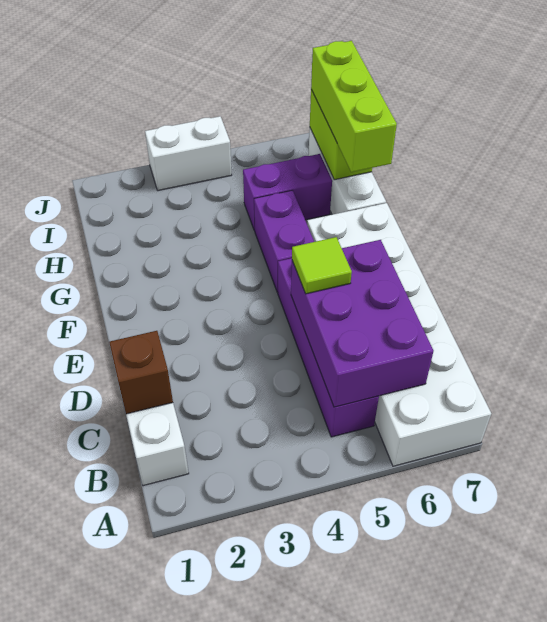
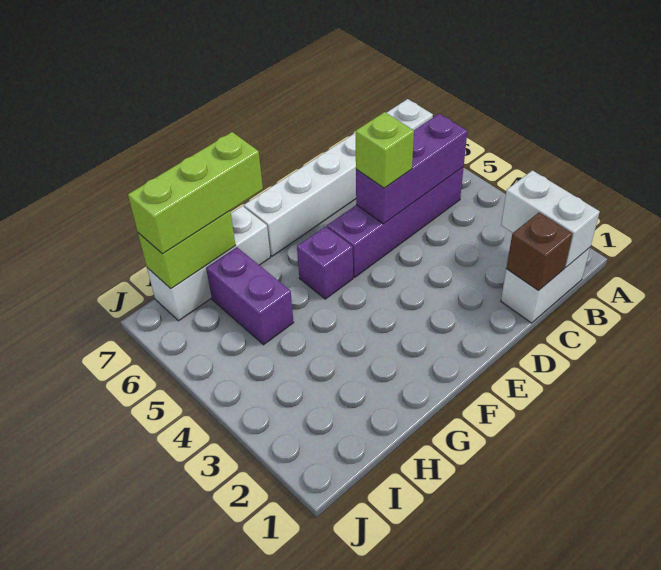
white 2x6 brick [307,203,491,466] -> white 1x6 brick [244,99,433,256]
purple 2x3 brick [291,240,434,407] -> purple 1x3 brick [356,114,467,224]
lime 1x1 tile [292,237,352,294] -> lime 1x1 brick [356,112,414,188]
purple 1x2 brick [254,190,314,292] -> purple 1x1 brick [297,226,353,299]
white 1x2 brick [145,116,232,191] -> white 1x2 brick moved to [501,170,600,267]

